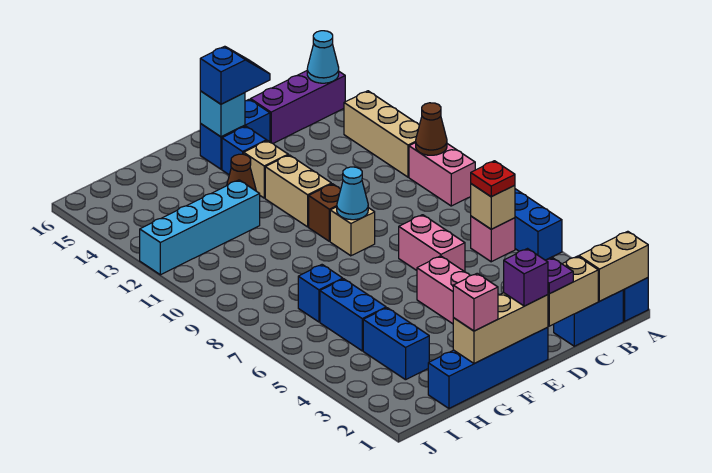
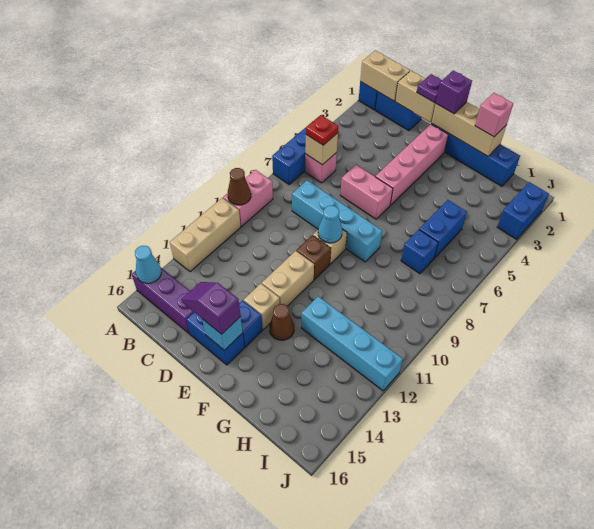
none -> cyan 1x4 brick [292,180,382,262]
pink 1x2 brick [399,215,465,272] -> pink 1x2 brick turned to [340,165,393,219]
blue 1x2 slope [200,46,270,104] -> purple 1x2 slope [181,282,241,334]
blue 1x2 brick [363,308,429,380] -> blue 1x2 brick moved to [497,182,549,239]

